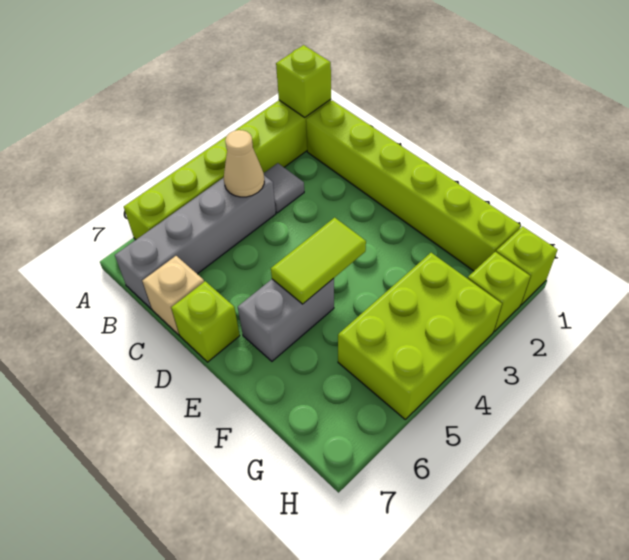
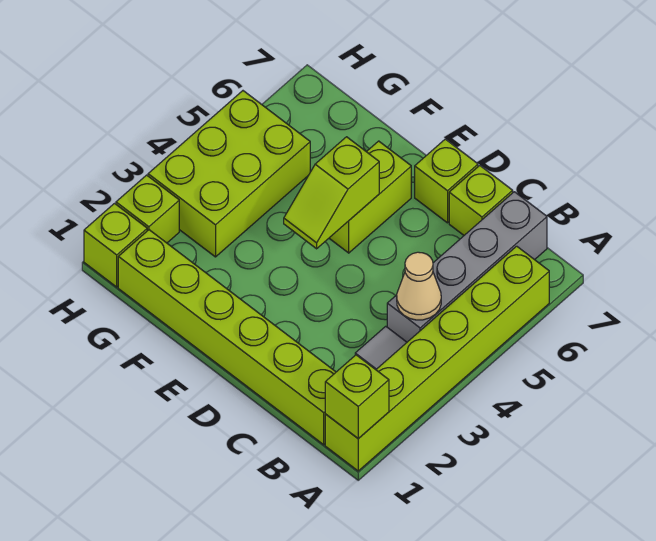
tan 1x1 brick [142,256,204,335] -> lime 1x1 brick [449,165,513,235]
lime 1x2 tile [271,218,366,304] -> lime 1x2 slope [284,137,379,249]
grey 1x2 brick [238,278,334,361] -> lime 1x2 brick [329,141,411,253]

